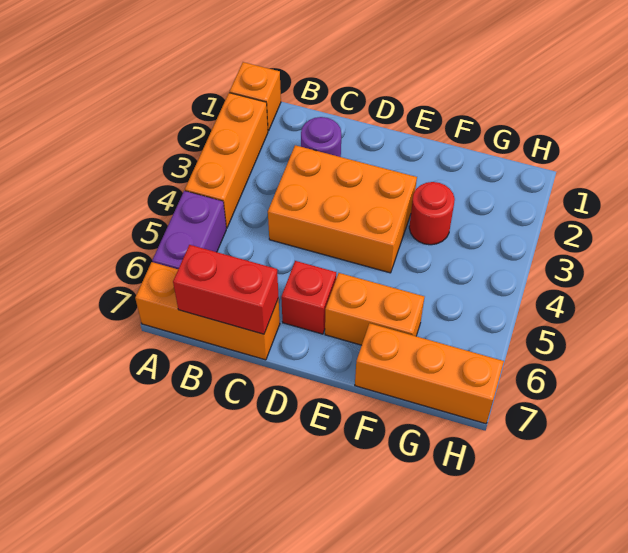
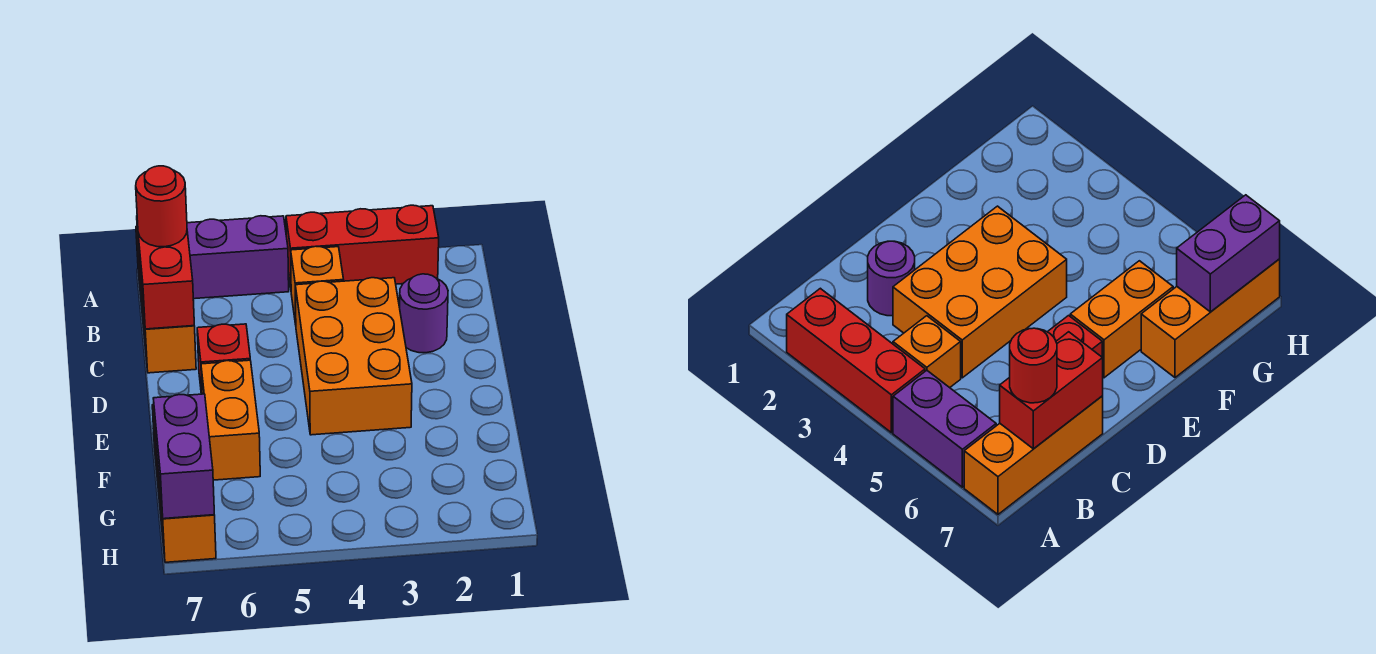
orange 1x1 brick [230,62,281,131] -> orange 1x1 brick moved to [291,246,344,324]
orange 1x3 brick [185,93,268,228] -> red 1x3 brick [286,205,439,287]
red 1x1 round brick [409,182,455,245] -> red 1x1 round brick moved to [136,166,187,247]
none -> purple 1x2 brick [153,394,214,519]

